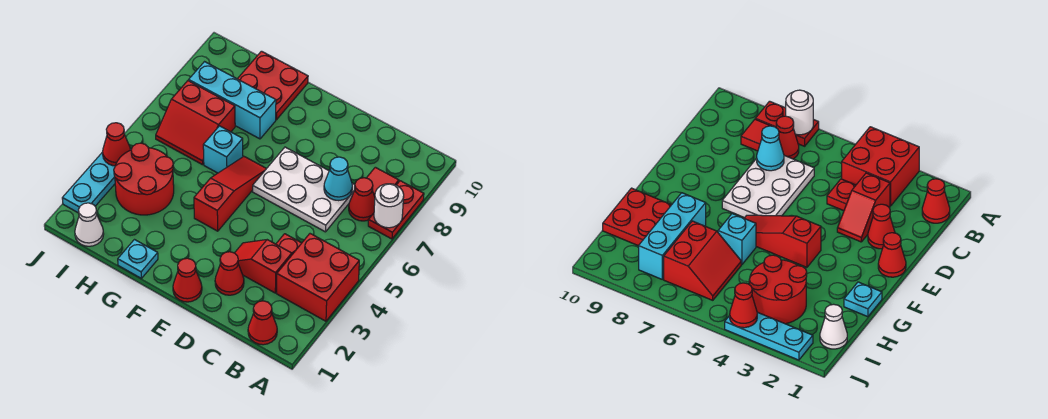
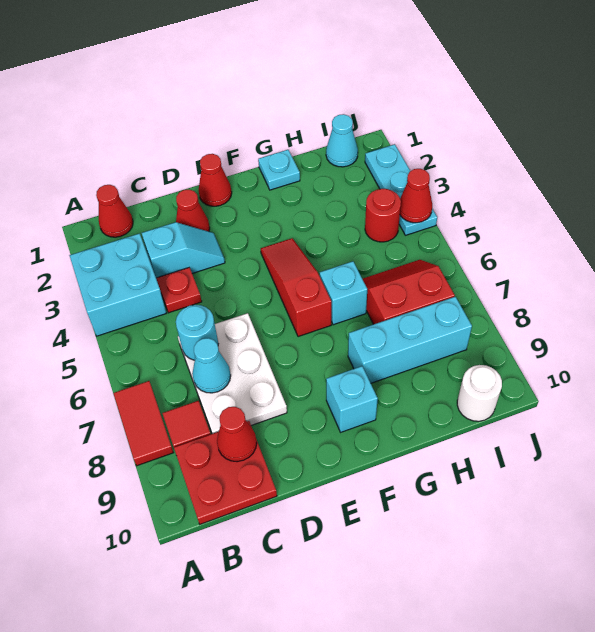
red 2x2 brick [277,234,359,321] -> cyan 2x2 brick [69,234,166,336]
red 1x2 plate [368,181,424,239] -> red 1x2 tile [113,381,173,466]
white 1x1 round brick [374,184,404,228] -> white 1x1 round brick moved to [457,365,502,421]
red 1x1 cone [349,178,375,221] -> red 1x1 cone moved to [217,407,257,462]
red 1x2 slope [235,240,292,293] -> cyan 1x2 slope [142,222,225,278]
white 2x3 plate [253,147,355,232] -> white 2x3 plate turned to [178,313,287,434]
none -> cyan 1x1 round brick [176,305,218,360]
red 1x3 slope [194,157,267,231] -> red 1x3 slope turned to [261,238,331,337]
none -> cyan 1x1 brick [326,366,378,432]
red 2x2 plate [238,51,308,120] -> red 2x2 plate moved to [174,421,277,524]
red 2x2 round brick [114,143,174,215] -> red 1x1 round brick [365,189,401,242]
white 1x1 cone [75,203,104,246] -> cyan 1x1 cone [326,114,358,167]

